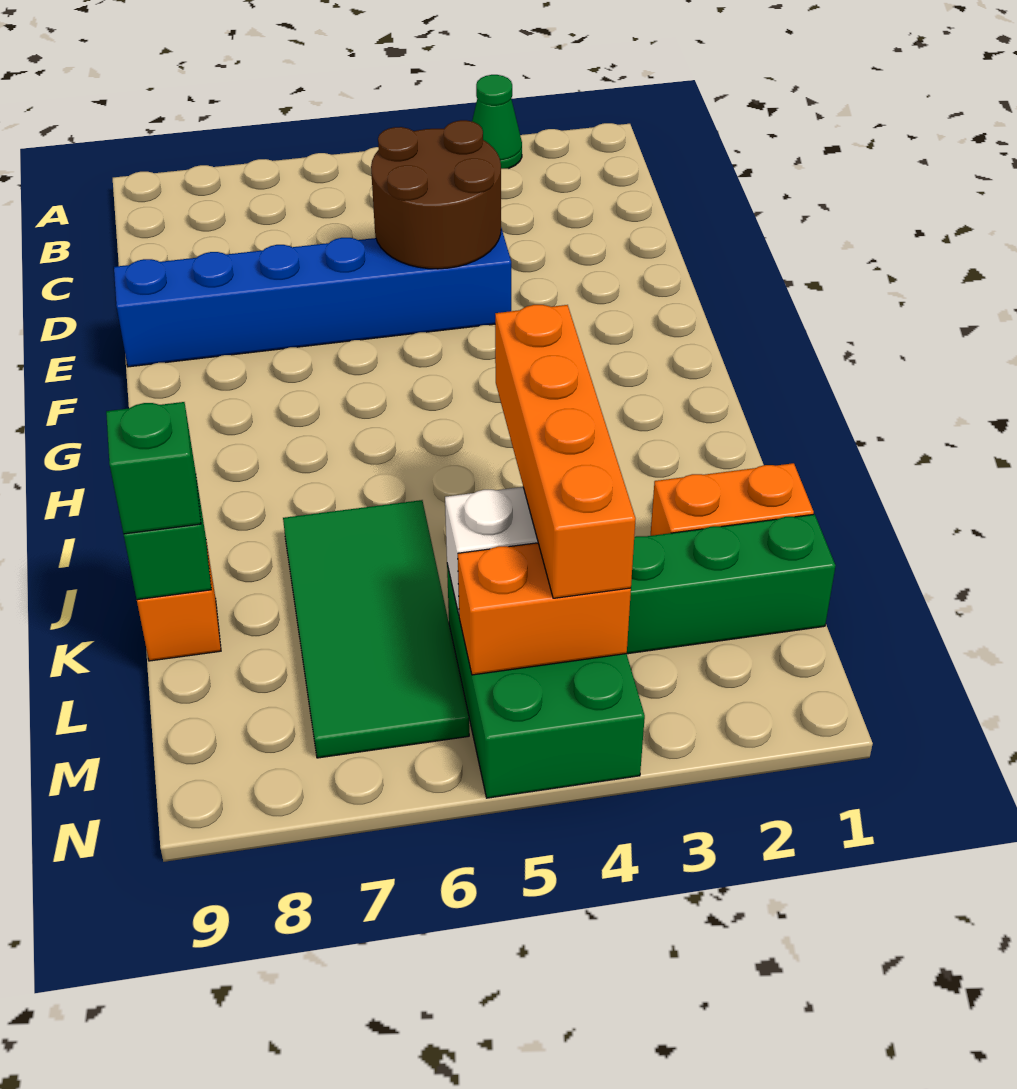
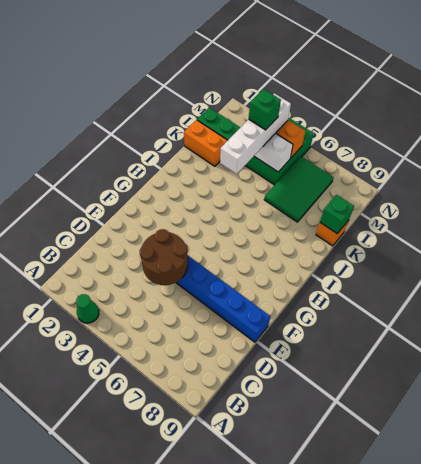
orange 1x4 brick [495,305,636,598] -> white 1x4 brick [220,93,291,174]
green 2x4 tile [283,500,469,758] -> green 2x3 tile [264,156,334,222]
green 1x1 brick [106,402,201,534] -> green 1x1 brick moved to [249,89,281,130]

